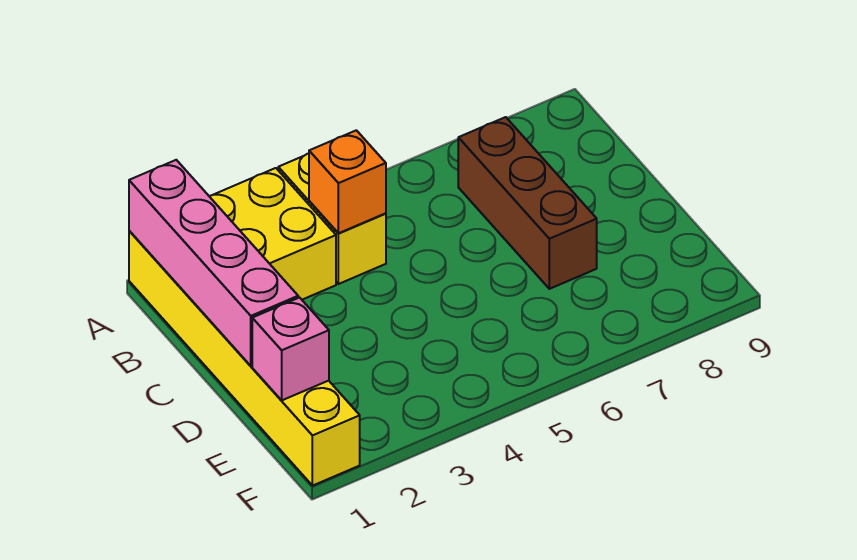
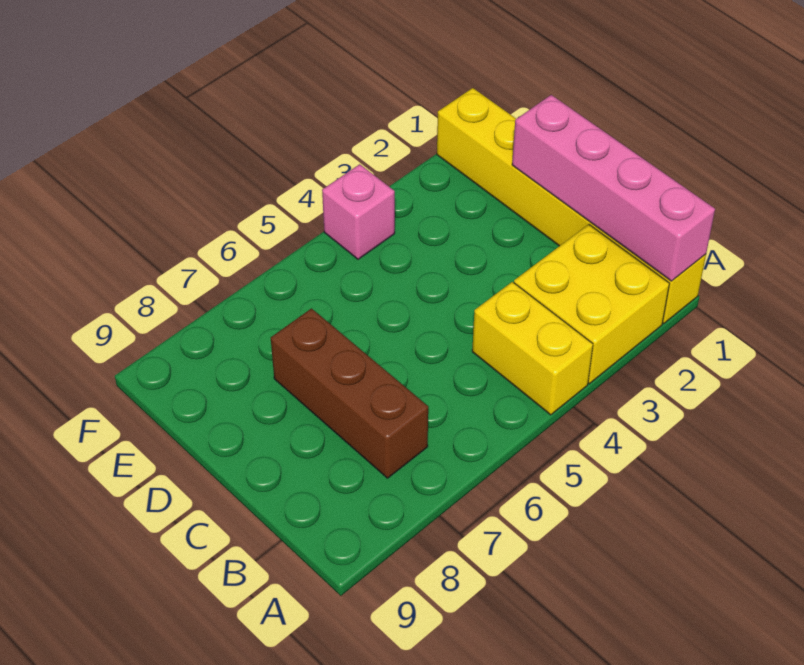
orange 1x1 brick [309,130,386,233] -> none
pink 1x1 brick [252,298,329,400] -> pink 1x1 brick moved to [322,164,395,259]

